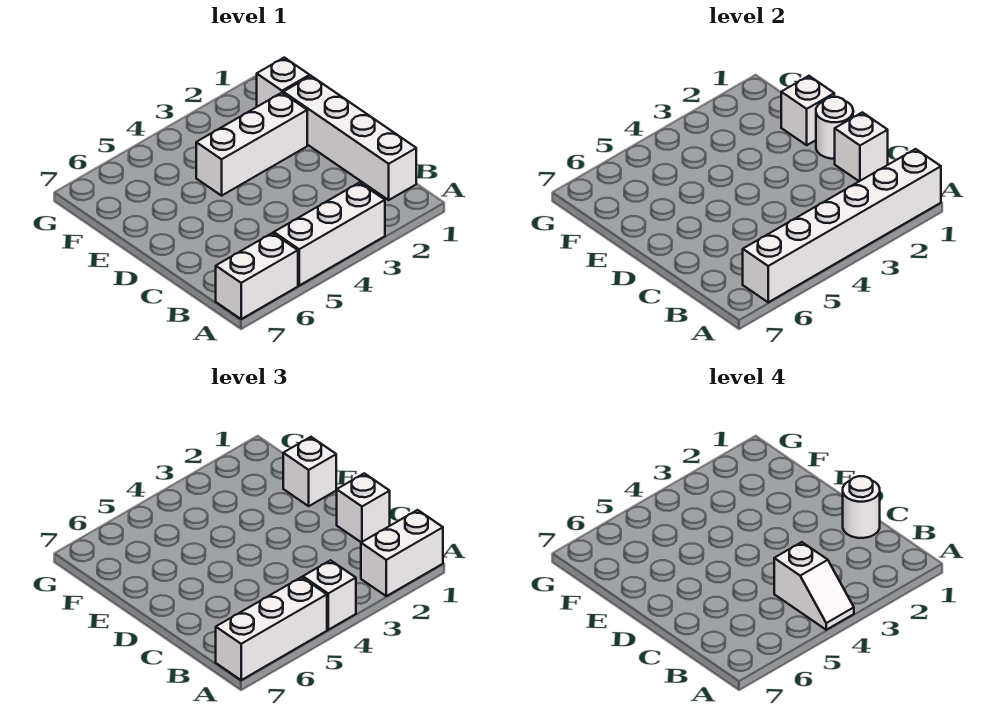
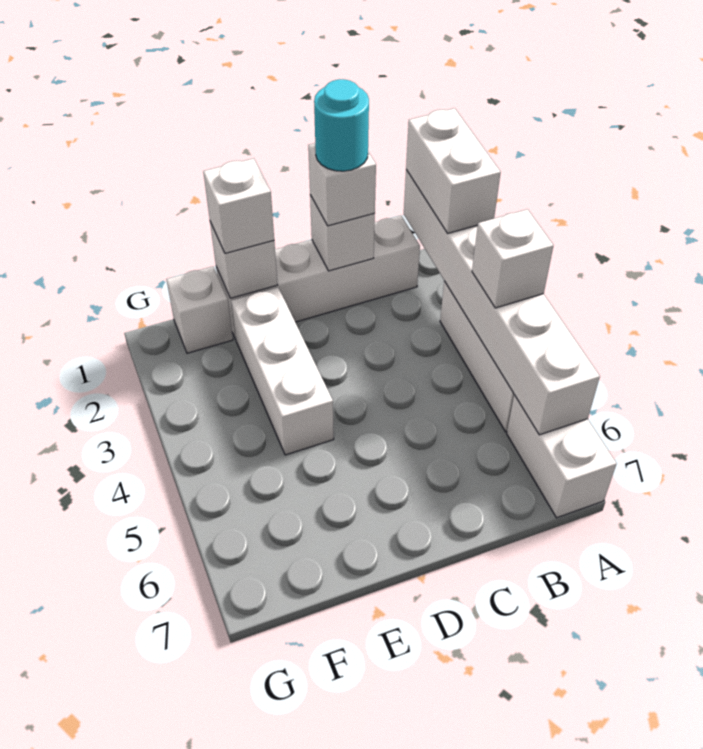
white 1x2 slope [774,542,854,630] -> none
white 1x3 brick [216,577,327,680] -> none
white 1x1 round brick [843,476,880,538] -> cyan 1x1 round brick [314,79,369,171]
white 1x1 round brick [816,97,853,159] -> none

